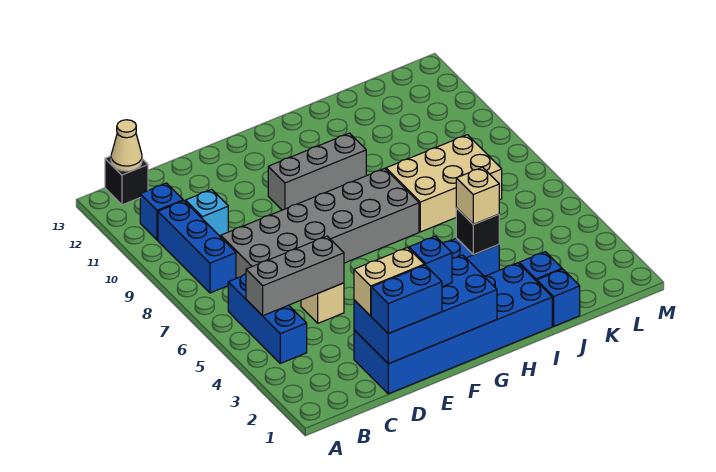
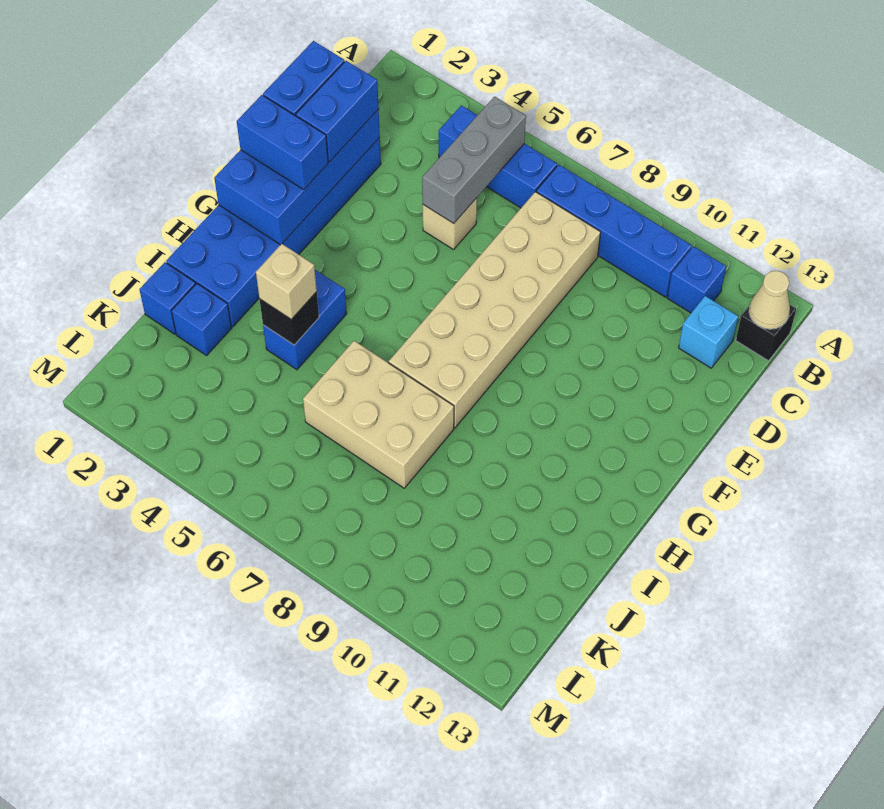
blue 1x3 brick [158,201,236,293] -> blue 1x4 brick [536,165,692,297]
grey 2x6 brick [221,168,419,278] -> tan 2x6 brick [389,192,601,428]
cyan 1x1 brick [185,189,228,237] -> cyan 1x1 brick moved to [679,296,738,368]
tan 1x2 brick [354,248,424,316] -> blue 1x2 brick [296,61,379,162]
blue 1x1 brick [409,236,452,287] -> blue 1x2 brick [237,95,328,189]
grey 1x3 brick [268,133,366,210] -> none
tan 2x3 brick [386,135,502,232] -> tan 2x3 brick turned to [303,341,454,488]

